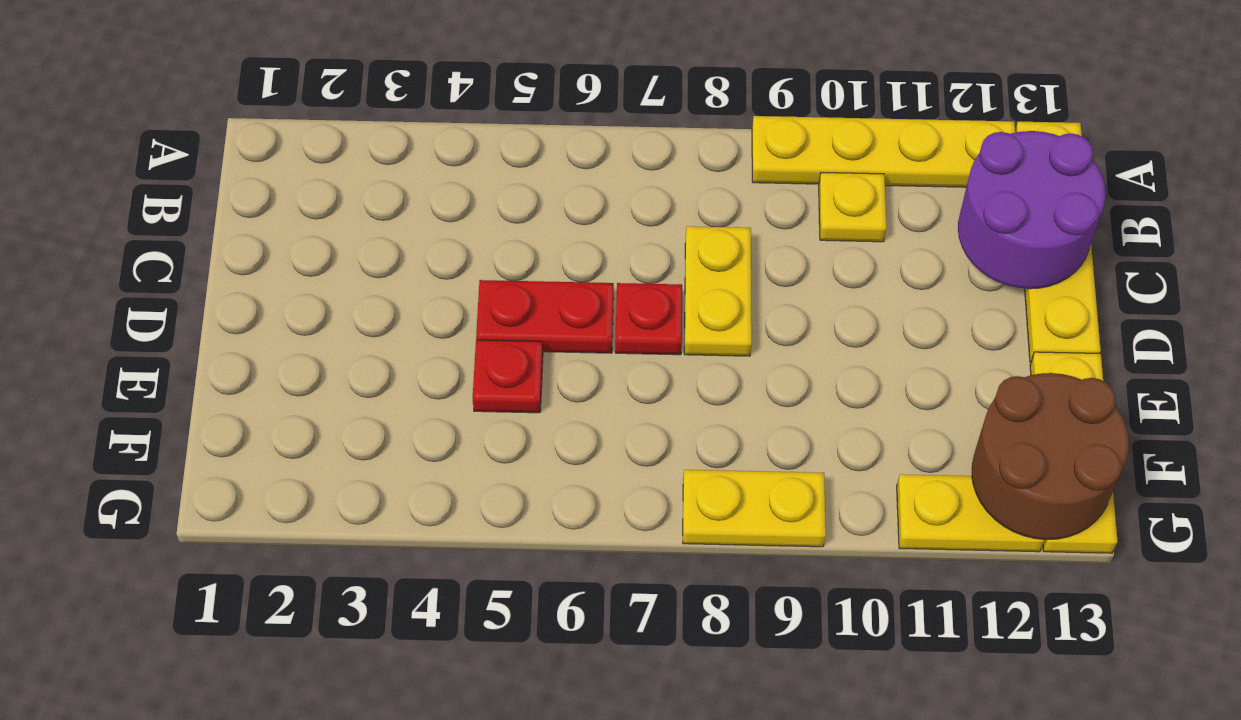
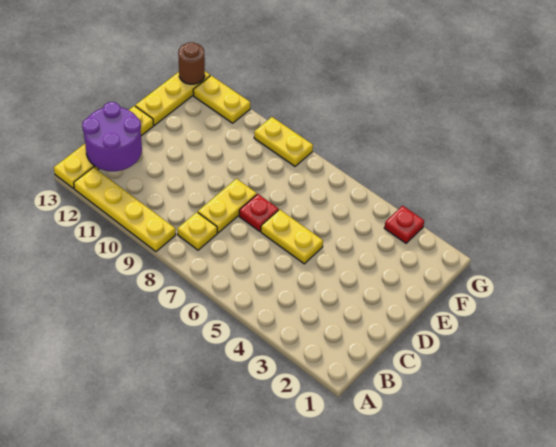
yellow 1x1 plate [819,173,887,242] -> yellow 1x1 plate moved to [177,212,217,250]
red 1x2 plate [476,280,614,353] -> yellow 1x2 plate [261,209,323,264]
red 1x1 plate [473,340,543,413] -> red 1x1 plate moved to [384,206,424,243]
brown 2x2 round brick [972,373,1129,540] -> brown 1x1 round brick [178,42,205,84]

